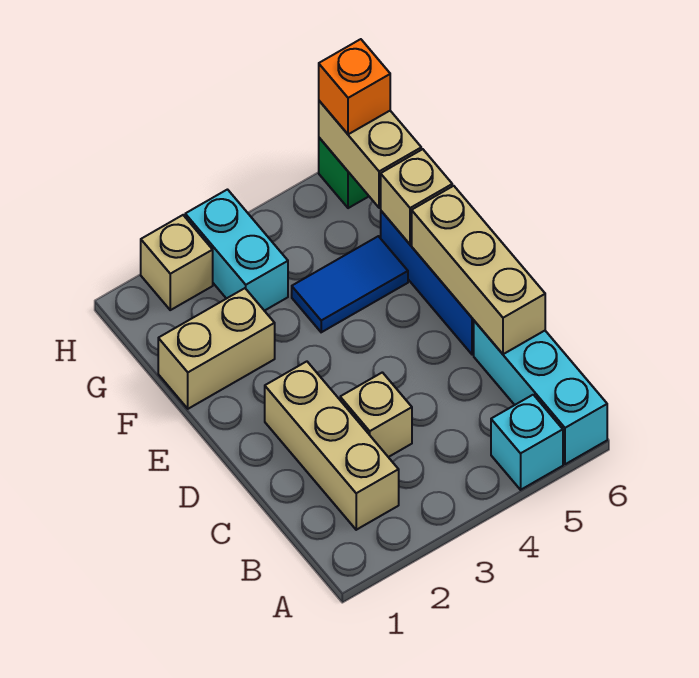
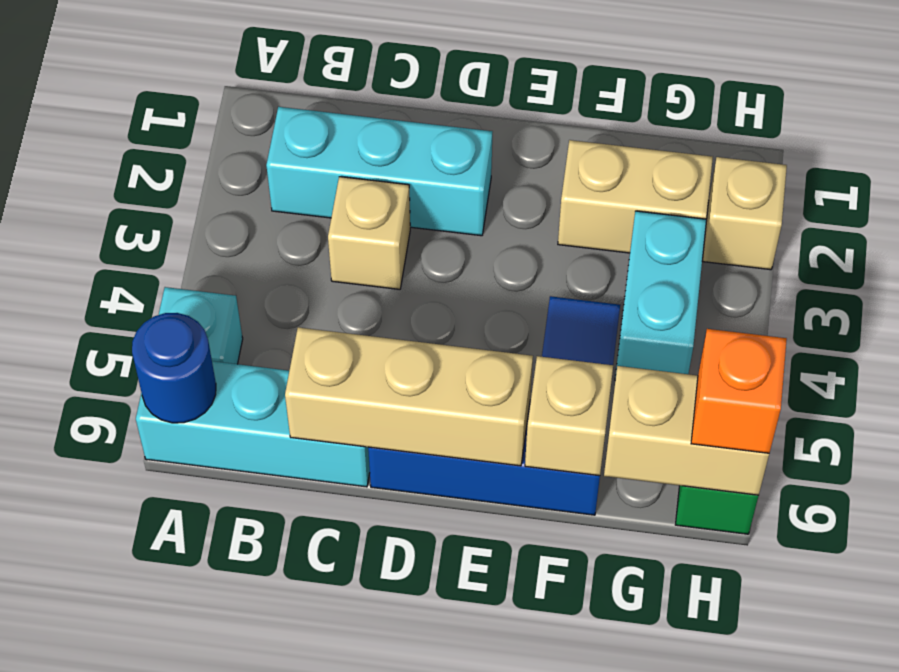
none -> blue 1x1 round brick [132,313,216,423]
tan 1x3 brick [265,361,399,530] -> cyan 1x3 brick [266,107,492,236]
tan 1x2 brick [158,288,275,409] -> tan 1x2 brick turned to [558,140,713,253]
cyan 1x2 brick [185,190,288,311] -> cyan 1x2 brick turned to [615,211,706,380]

